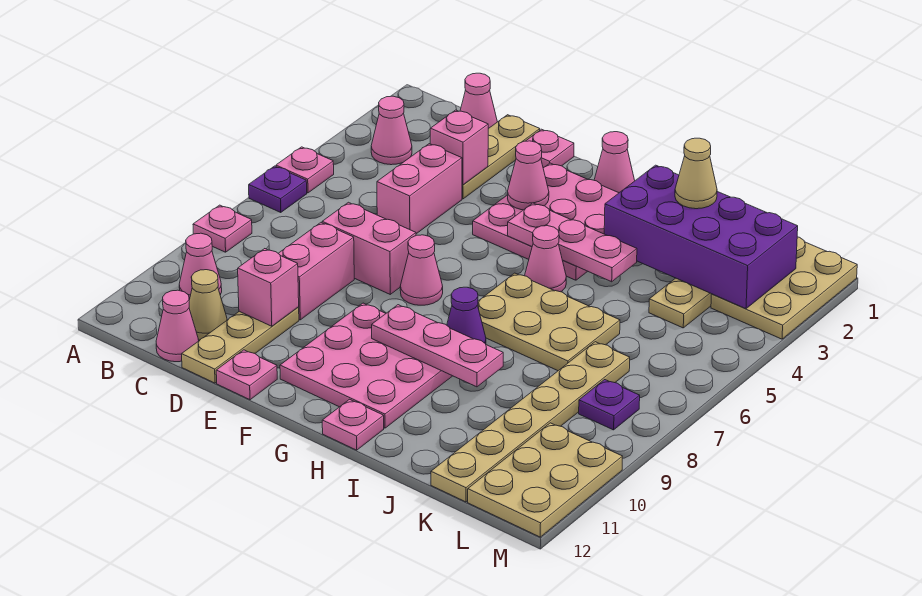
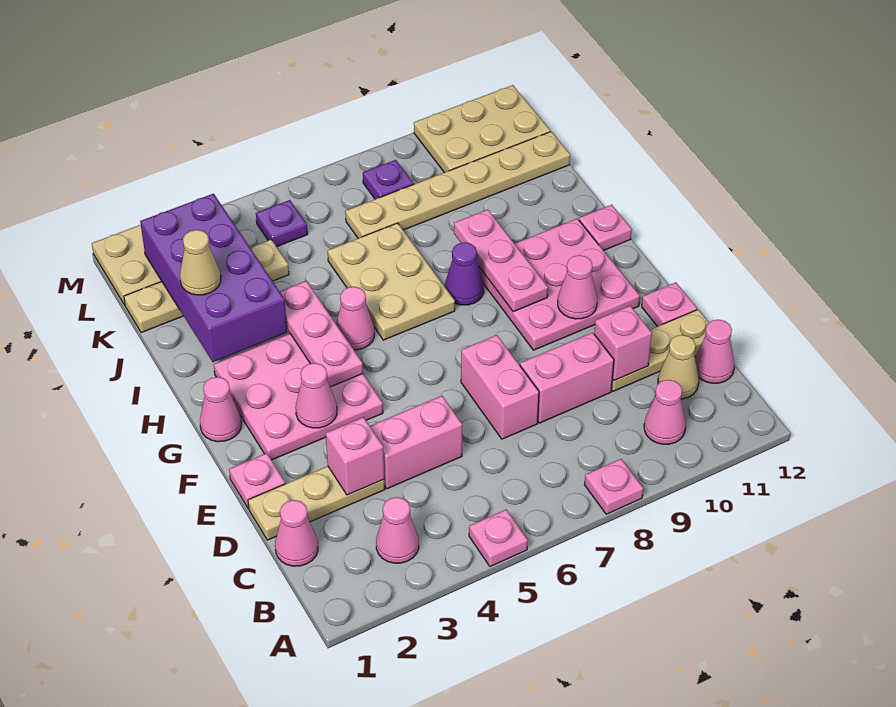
purple 1x1 plate [249,166,307,212] -> purple 1x1 plate moved to [256,200,308,247]
pink 1x1 cone [400,235,443,305] -> pink 1x1 cone moved to [558,255,597,319]

